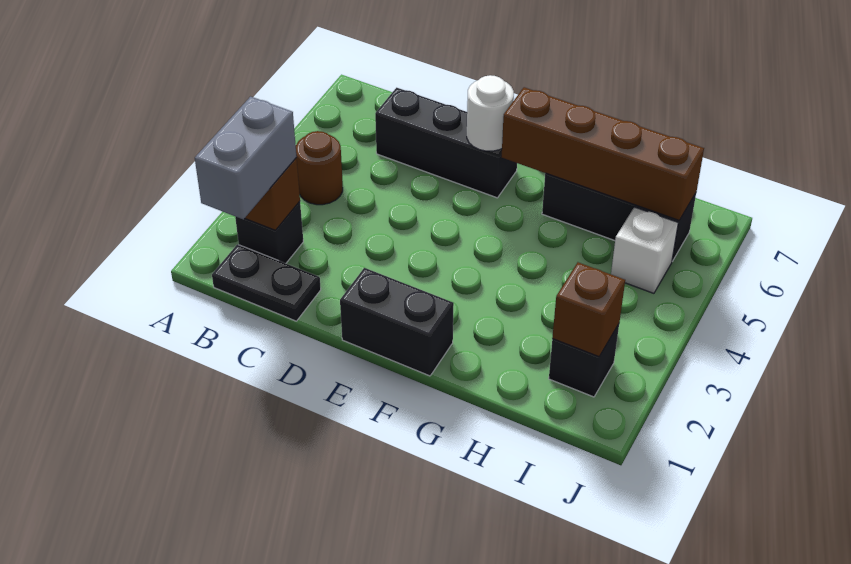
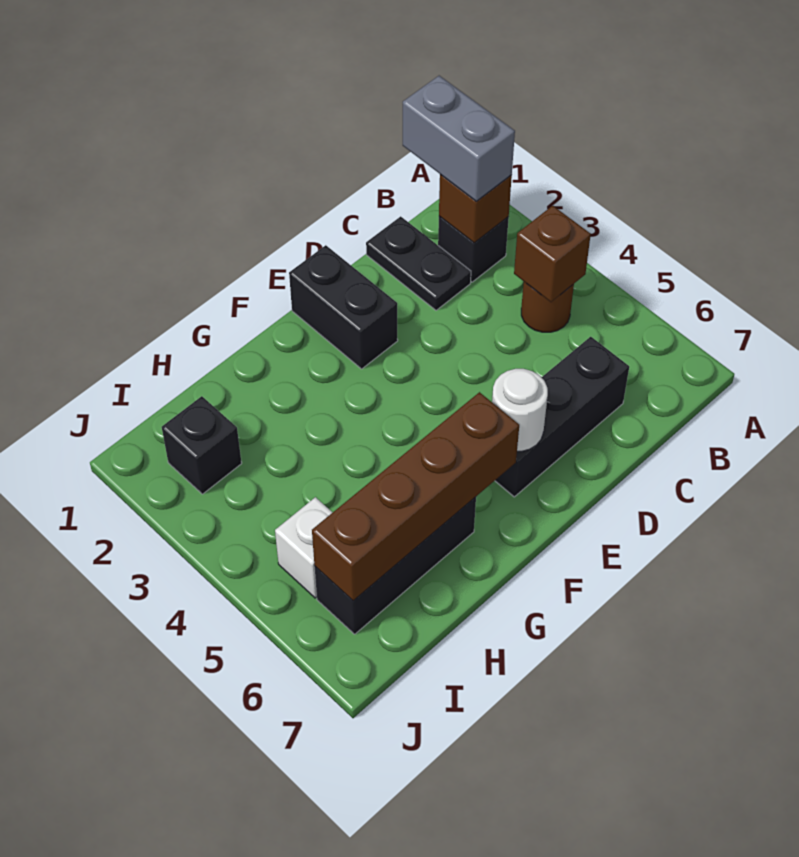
black 1x2 plate [212,244,321,321] -> black 1x2 plate turned to [366,216,471,310]
black 1x2 brick [340,268,454,376] -> black 1x2 brick turned to [289,245,398,369]
brown 1x1 brick [552,262,625,357] -> brown 1x1 brick moved to [514,206,591,302]

